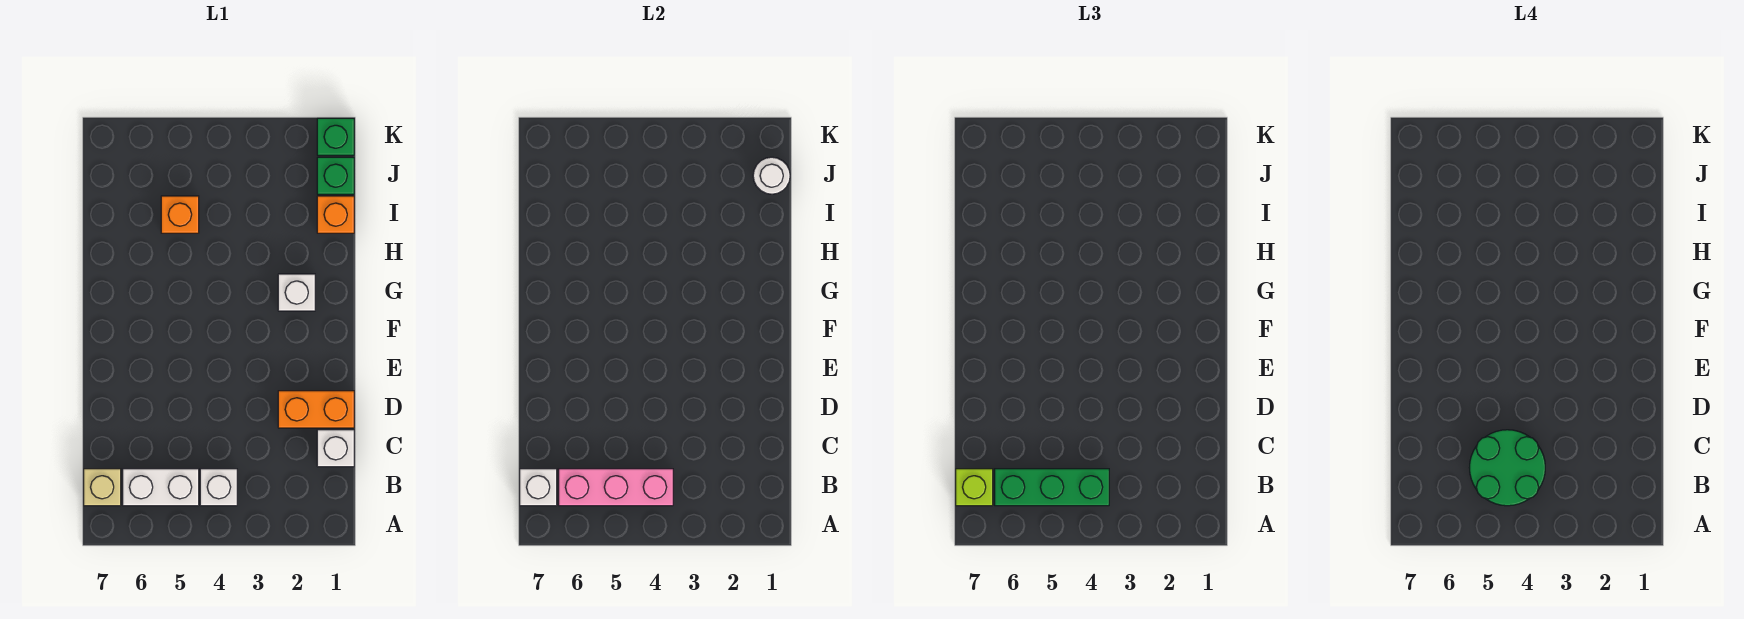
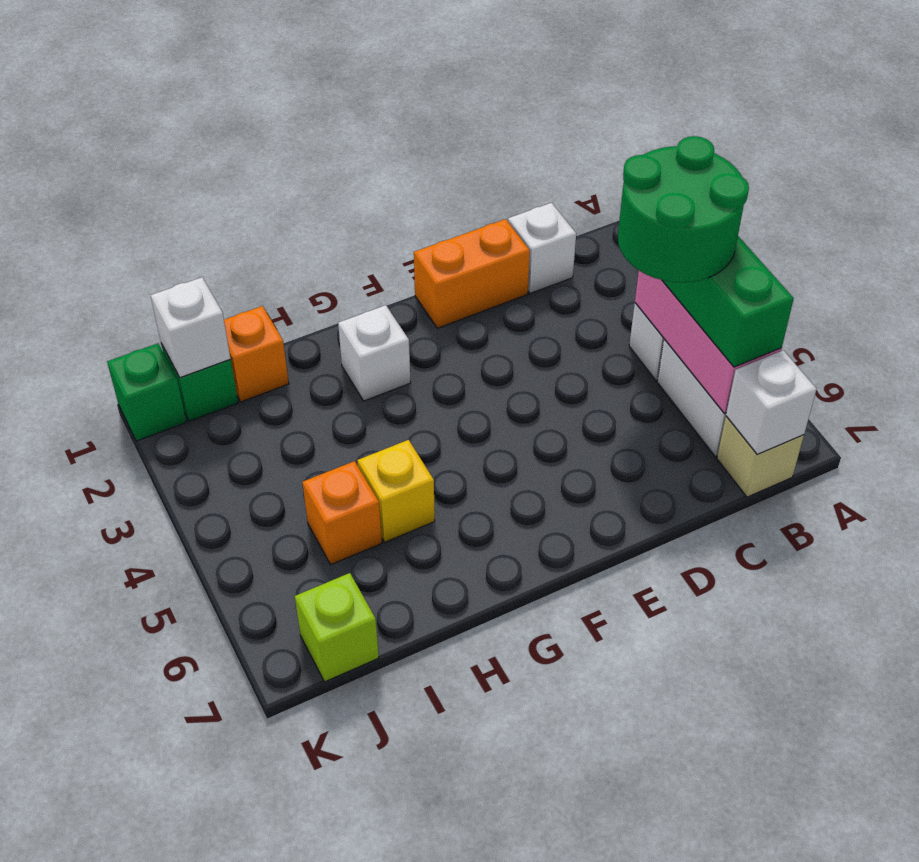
lime 1x1 brick [956,469,993,506] -> lime 1x1 brick moved to [295,573,379,682]
orange 1x2 brick [278,391,354,428] -> orange 1x2 brick turned to [414,219,530,328]
none -> yellow 1x1 brick [357,440,435,542]
white 1x1 round brick [753,157,790,194] -> white 1x1 brick [150,277,231,378]

